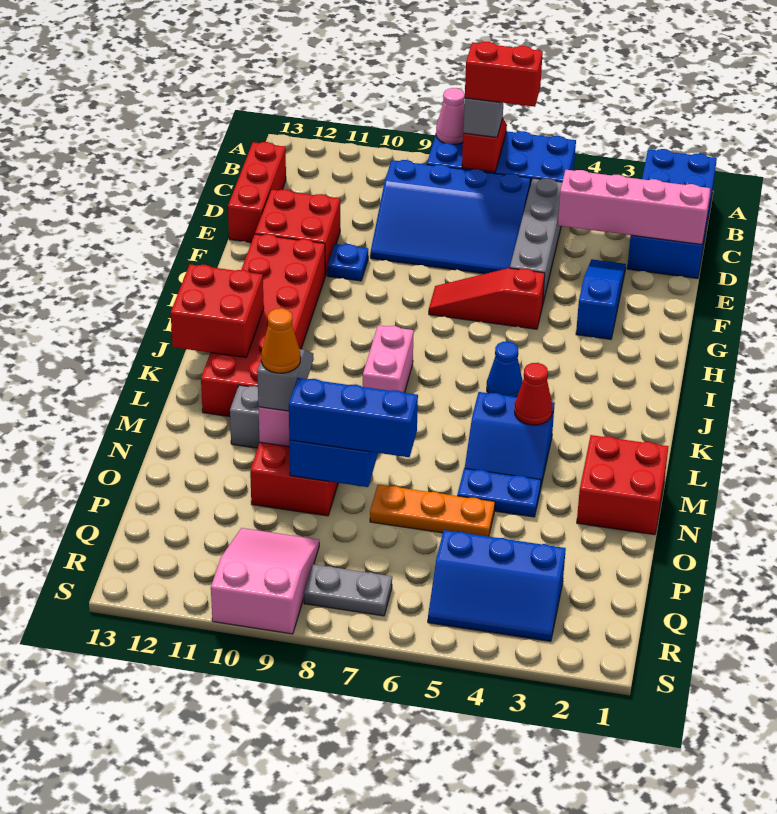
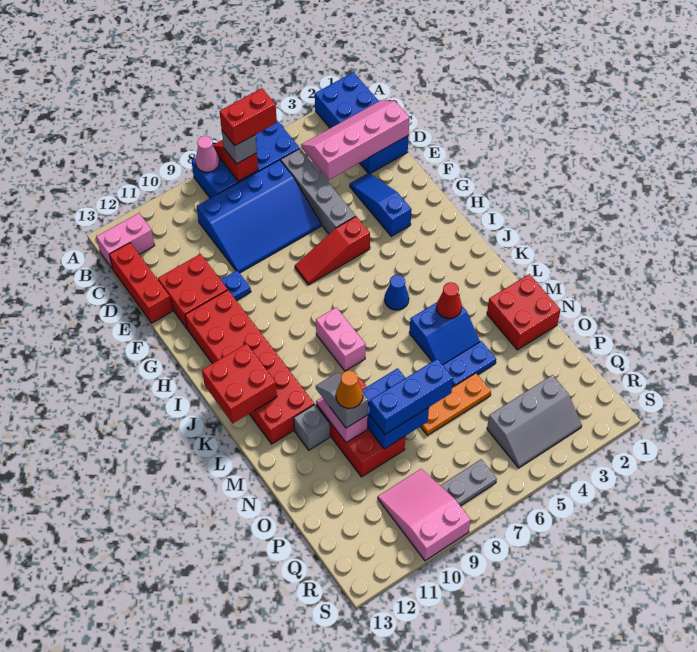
none -> pink 1x2 brick [96,213,155,269]
blue 2x3 slope [428,530,566,641] -> grey 2x3 slope [487,375,582,468]

